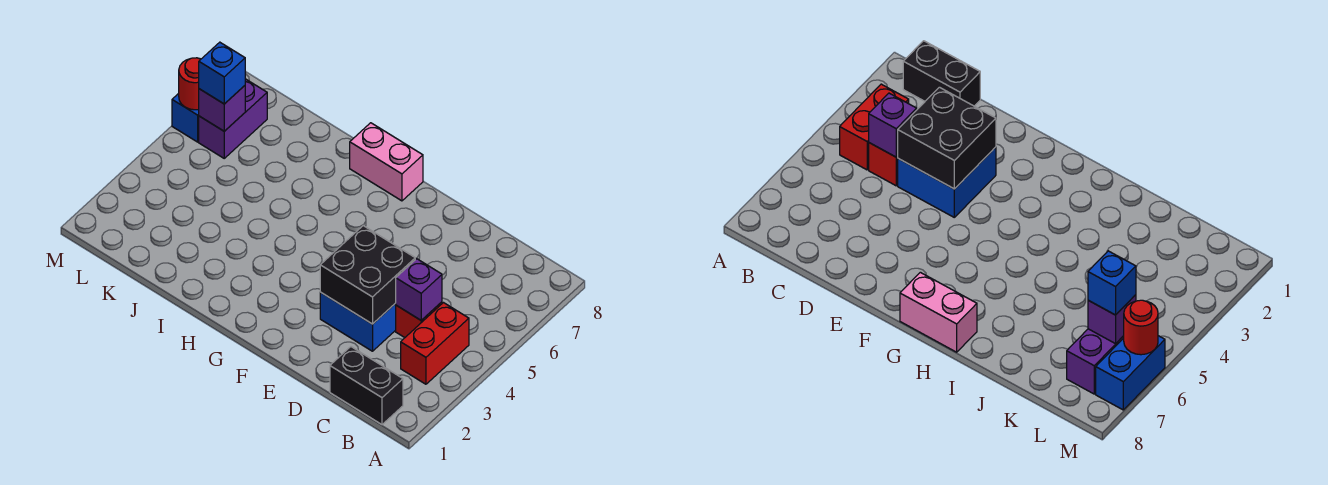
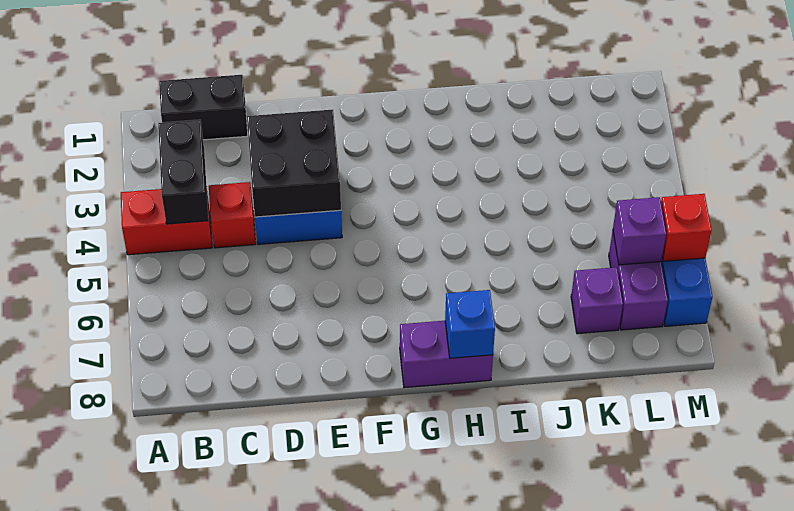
red 1x2 brick [401,303,469,384] -> red 1x2 brick turned to [121,189,212,255]
none -> black 1x2 brick [158,120,209,224]
purple 1x1 brick [396,259,442,320] -> purple 1x1 brick moved to [571,267,623,334]
pink 1x2 brick [350,123,423,201] -> purple 1x2 brick [400,321,493,388]
blue 1x1 brick [199,42,245,104] -> blue 1x1 brick moved to [445,290,495,358]
red 1x1 round brick [179,58,201,110] -> red 1x1 brick [661,194,711,261]

